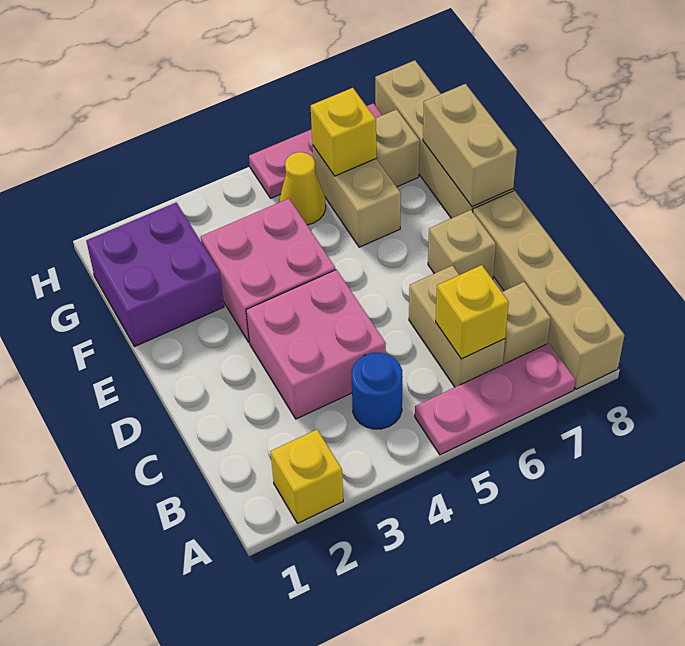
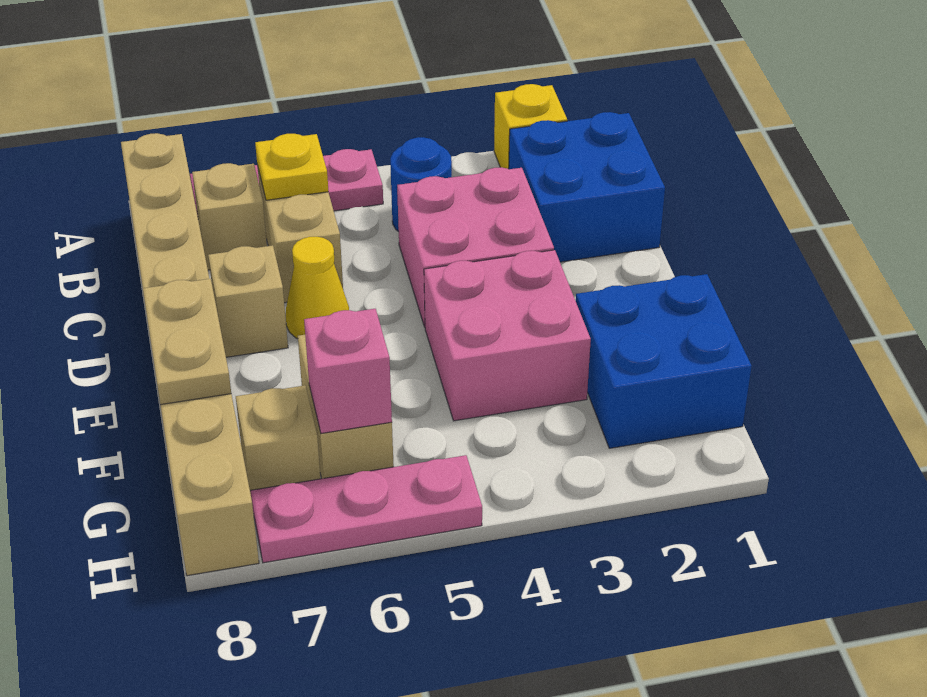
none -> blue 2x2 brick [509,112,665,262]
yellow 1x1 brick [436,265,509,359] -> yellow 1x1 plate [255,134,328,200]
tan 1x2 brick [423,84,517,207] -> tan 1x2 plate [143,279,231,405]
purple 2x2 brick [86,203,224,347] -> blue 2x2 brick [576,274,752,448]
yellow 1x1 cone [279,152,326,225] -> yellow 1x1 cone moved to [286,237,349,339]
yellow 1x1 brick [311,88,376,176] -> pink 1x1 brick [304,309,392,433]

